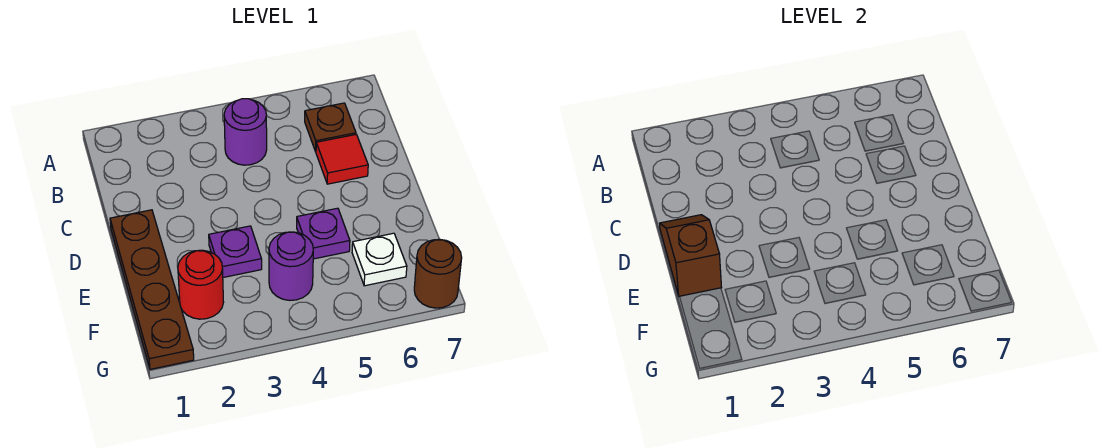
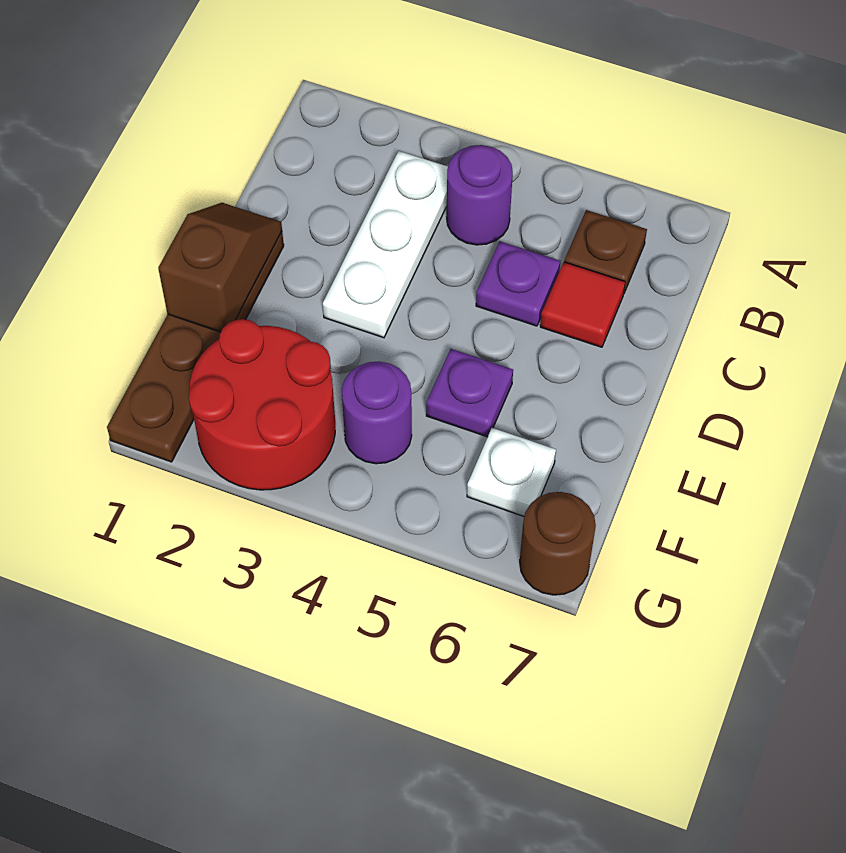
none -> white 1x3 plate [323,151,448,338]
purple 1x1 plate [209,226,262,277] -> purple 1x1 plate moved to [476,242,560,326]
red 1x1 round brick [178,250,224,319] -> red 2x2 round brick [189,319,335,490]

